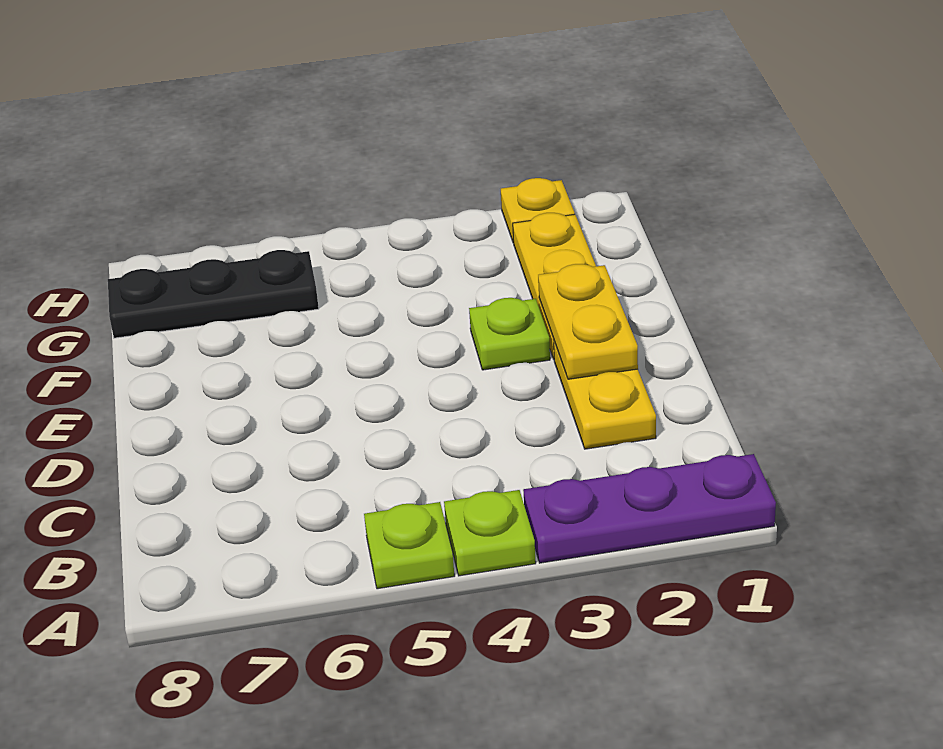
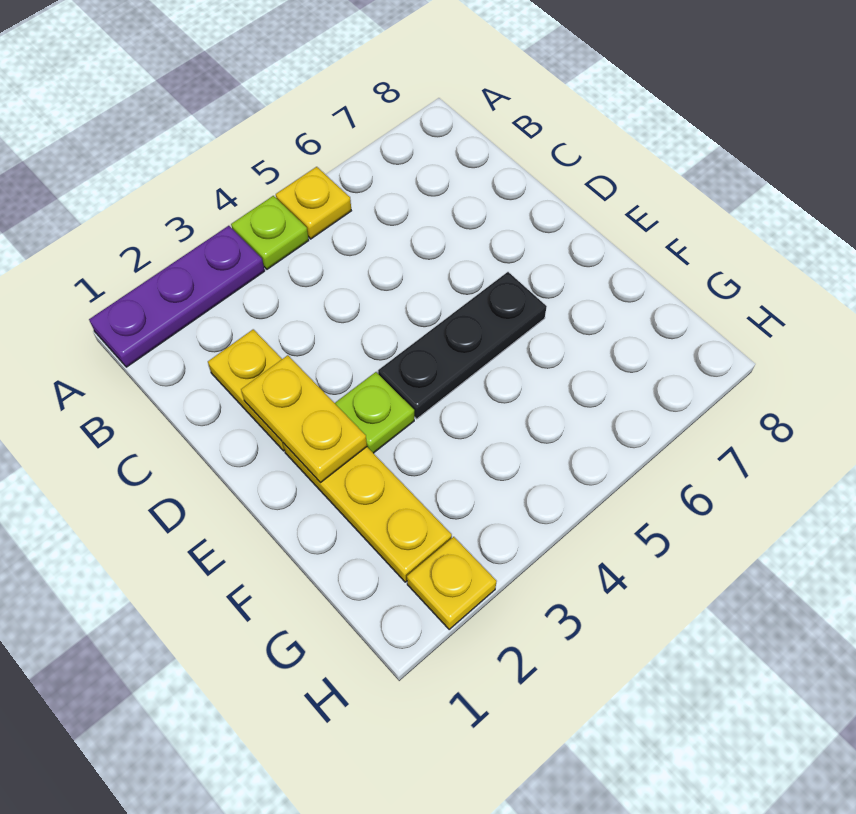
lime 1x1 plate [364,502,454,589] -> yellow 1x1 plate [276,167,351,239]
black 1x3 plate [108,250,319,338] -> black 1x3 plate moved to [378,272,547,419]

